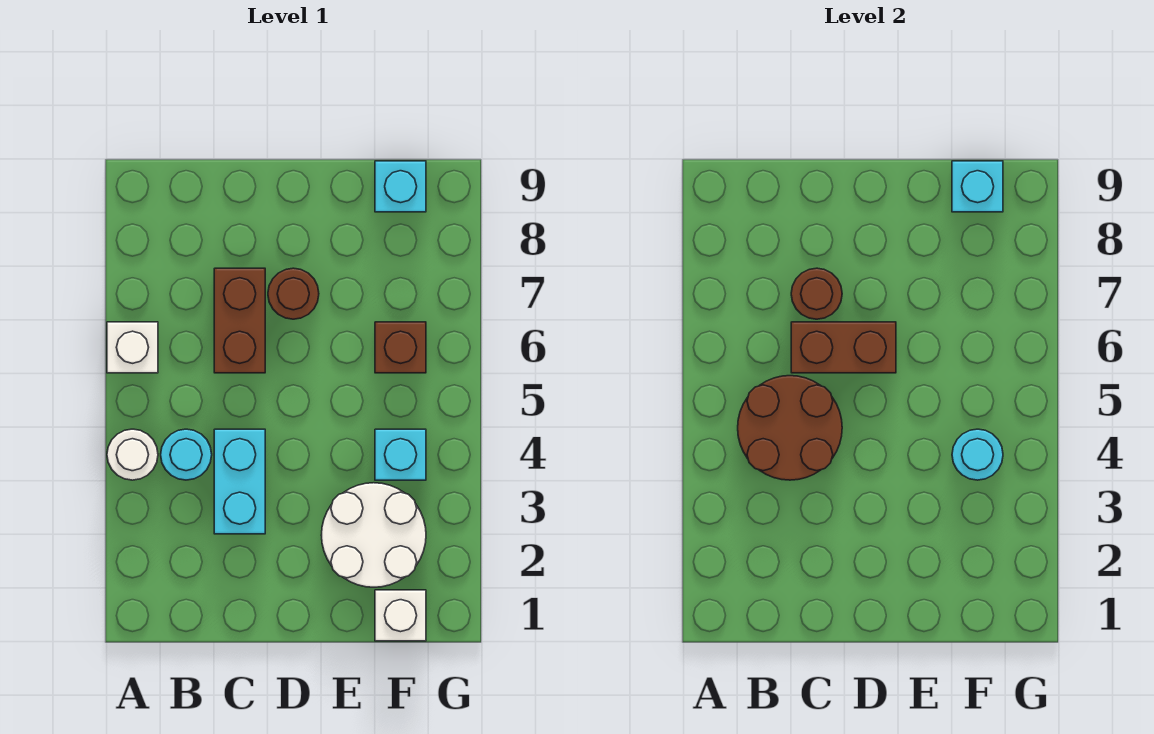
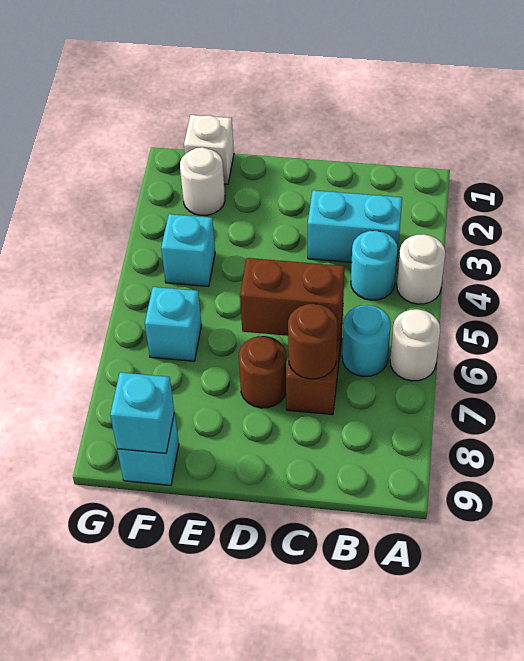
white 1x1 brick [107,322,158,373] -> white 1x1 round brick [390,309,440,381]
brown 2x2 round brick [738,376,842,480] -> none
cyan 1x2 brick [214,429,265,534] -> cyan 1x2 brick turned to [308,190,402,265]
white 2x2 round brick [321,483,426,587] -> white 1x1 round brick [180,147,225,215]
cyan 1x1 round brick [952,429,1003,480] -> cyan 1x1 round brick moved to [342,305,391,377]
brown 1x1 brick [375,322,426,373] -> cyan 1x1 brick [145,287,202,361]

